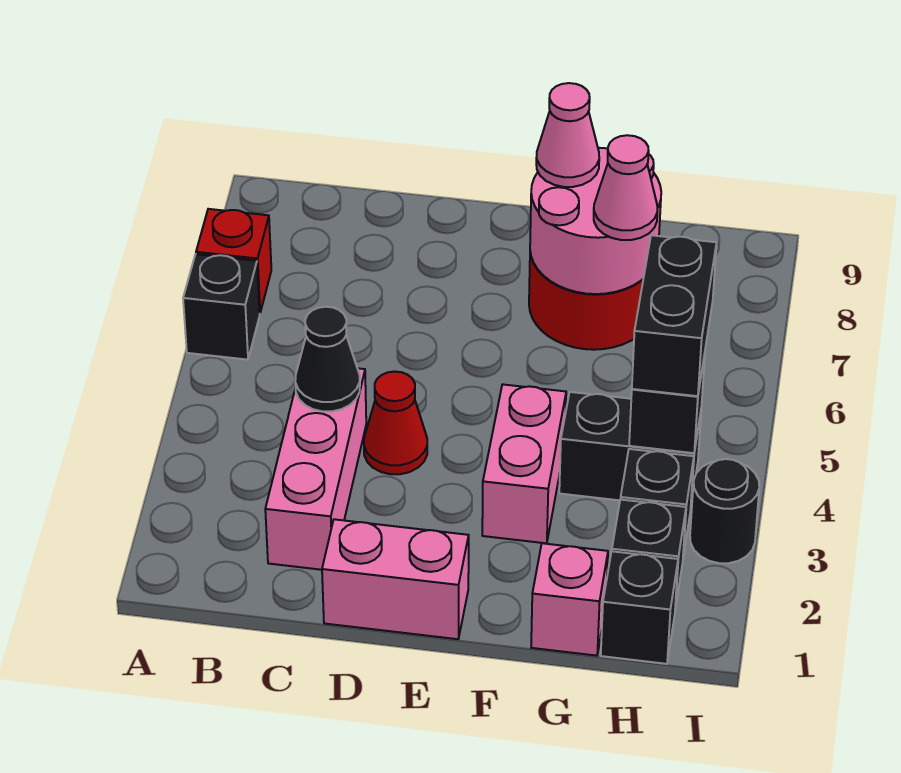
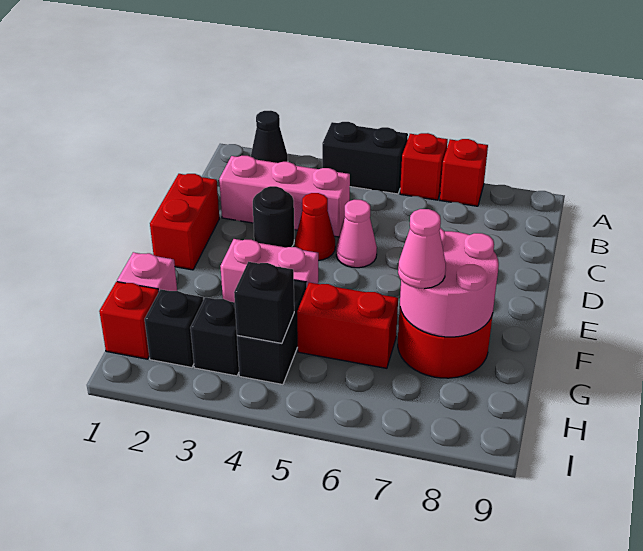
black 1x1 brick [183,254,260,360] -> red 1x1 brick [400,133,448,200]
black 1x1 cone [295,307,360,411] -> black 1x1 cone moved to [251,111,288,163]
pink 1x2 brick [322,519,469,639] -> red 1x2 brick [150,174,219,270]
pink 1x1 cone [536,83,599,187] -> pink 1x1 cone moved to [336,200,377,268]
none -> red 1x2 brick [297,282,398,368]
black 1x1 brick [601,551,678,664] -> red 1x1 brick [99,282,159,359]
black 1x2 brick [632,235,716,396] -> black 1x2 brick moved to [322,122,408,194]
black 1x1 round brick [690,459,759,563] -> black 1x1 round brick moved to [253,186,294,248]

